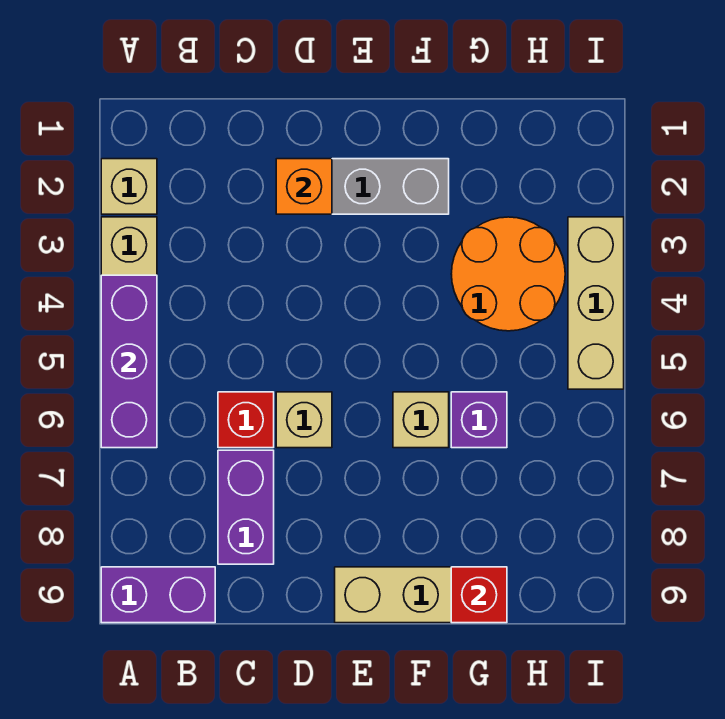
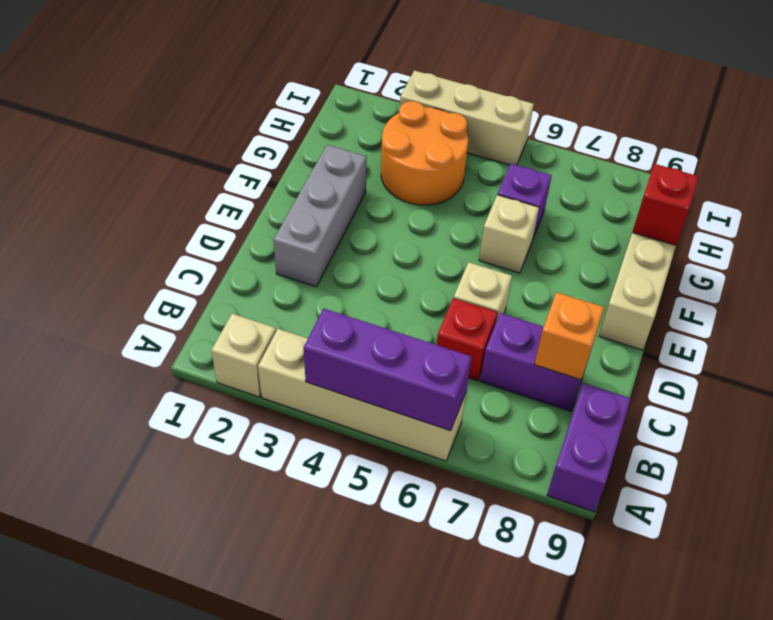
orange 1x1 brick [276,159,332,214] -> orange 1x1 brick moved to [534,292,604,380]

